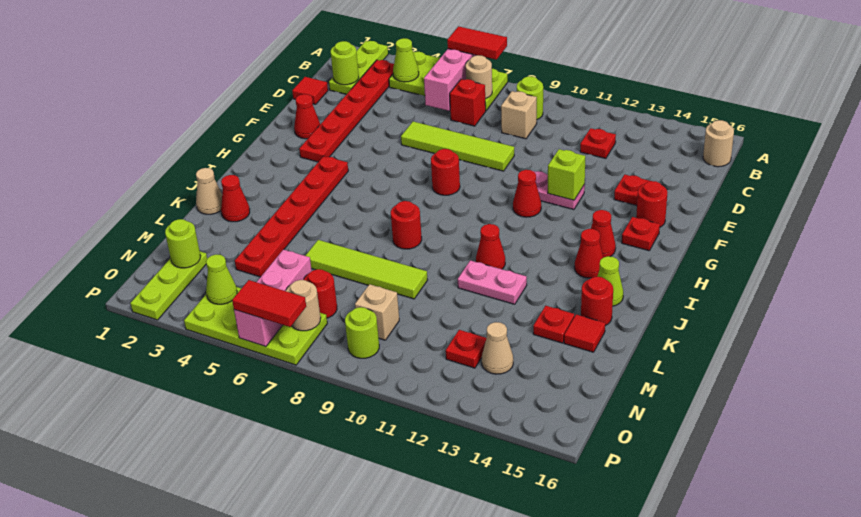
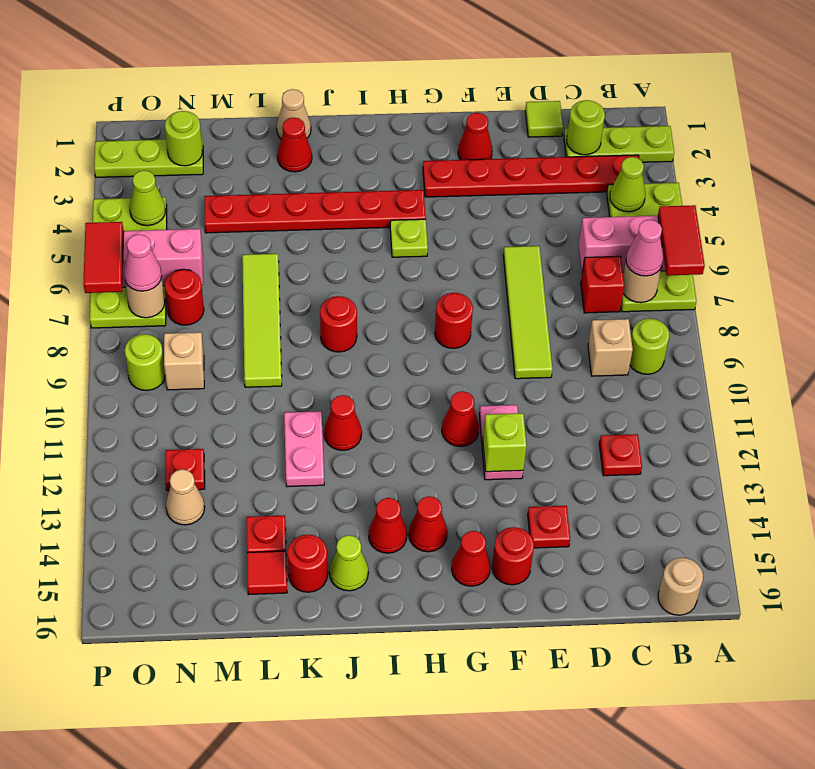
none -> pink 1x1 cone [626,220,663,276]
red 1x1 tile [292,77,328,104] -> lime 1x1 tile [525,101,563,137]
red 1x1 plate [622,217,660,251] -> red 1x1 cone [452,531,491,586]
none -> lime 1x1 plate [390,219,428,257]
none -> pink 1x1 cone [124,234,162,291]

